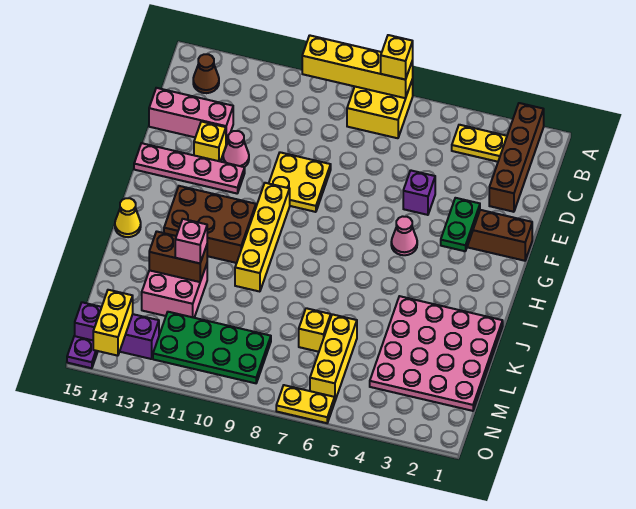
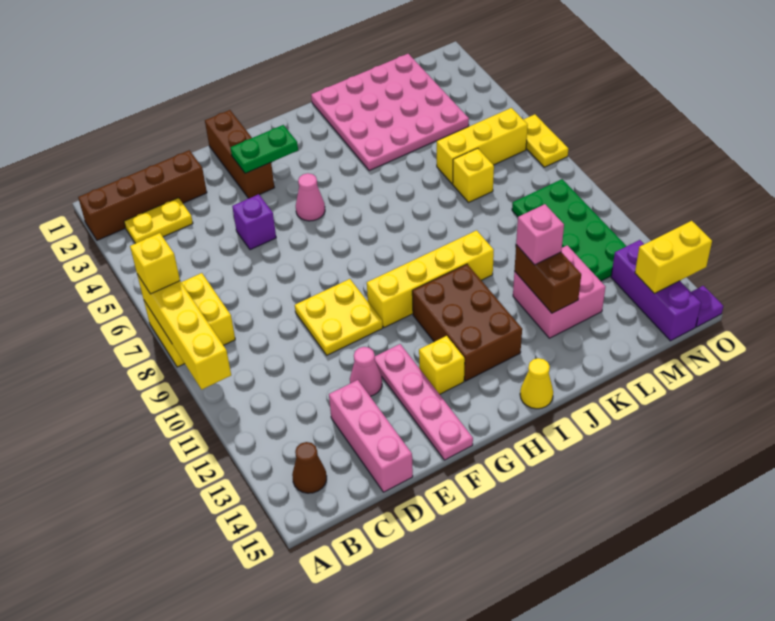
yellow 1x2 plate [452,125,507,162] -> yellow 1x2 plate turned to [124,198,193,244]
yellow 1x1 brick [194,122,226,161] -> yellow 1x1 brick moved to [419,336,465,394]

